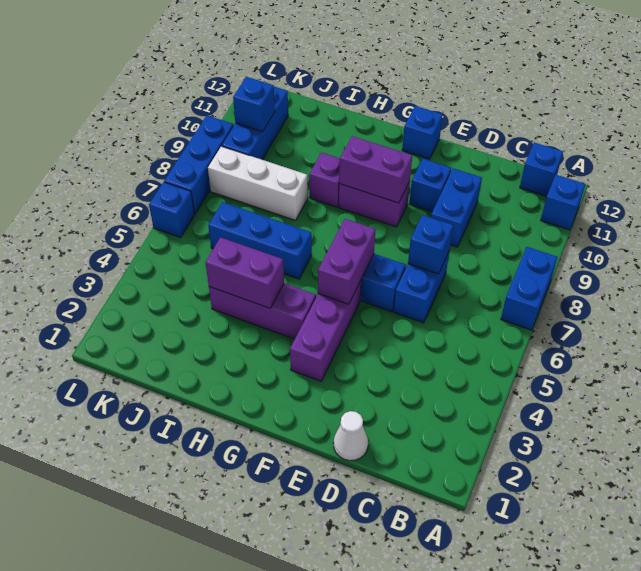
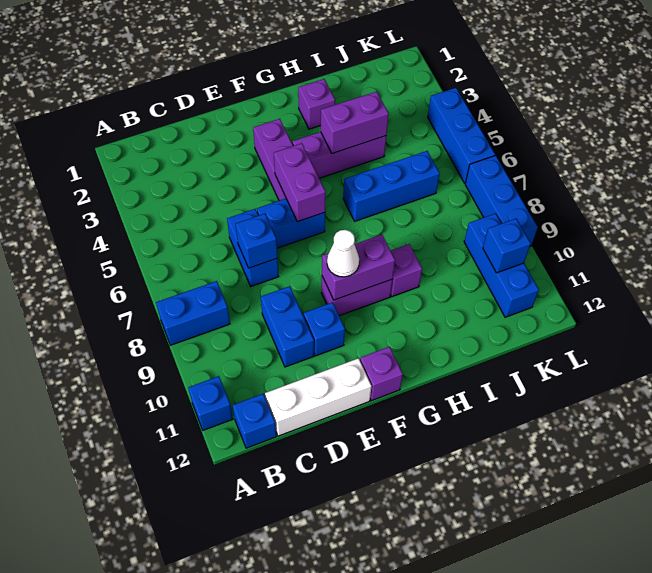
blue 1x2 brick [501,247,557,330] -> blue 1x2 brick turned to [156,281,230,345]
white 1x1 cone [334,411,368,461] -> white 1x1 cone moved to [327,230,359,277]
blue 1x1 brick [402,106,443,159] -> purple 1x1 brick [360,347,403,401]
none -> purple 1x1 brick [298,79,335,129]
white 1x3 brick [208,146,308,220] -> white 1x3 brick moved to [265,358,371,436]
blue 1x1 brick [149,182,195,237] -> blue 1x3 brick [428,88,495,183]

